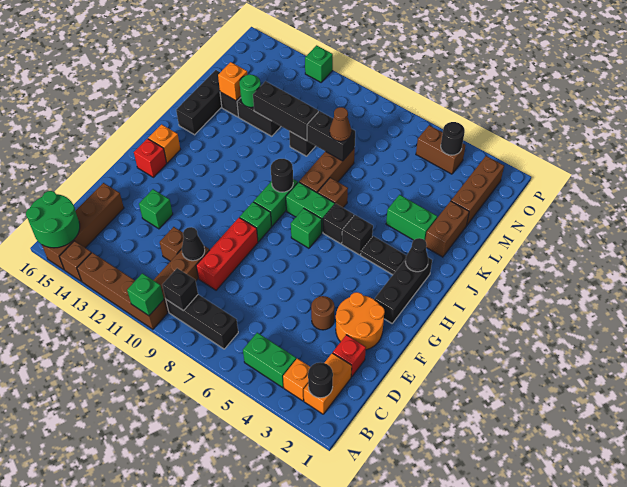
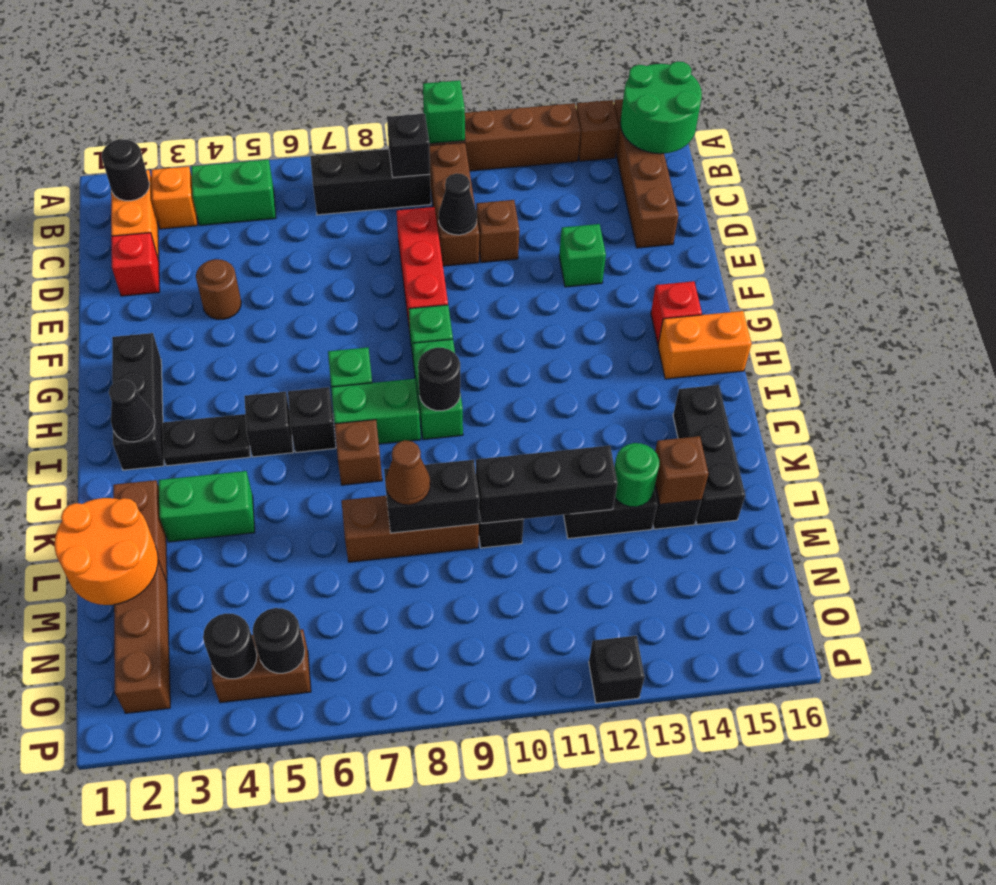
orange 2x2 round brick [336,292,385,350] -> orange 2x2 round brick moved to [54,498,158,605]
orange 1x1 brick [148,124,180,163] -> orange 1x2 brick [658,311,752,379]
brown 1x3 brick [299,148,355,193] -> brown 1x3 brick turned to [342,496,479,562]
orange 1x1 brick [218,62,247,101] -> brown 1x1 brick [655,436,709,504]
none -> black 1x1 round brick [253,608,305,673]
green 1x1 brick [305,45,333,82] -> black 1x1 brick [589,636,645,703]

